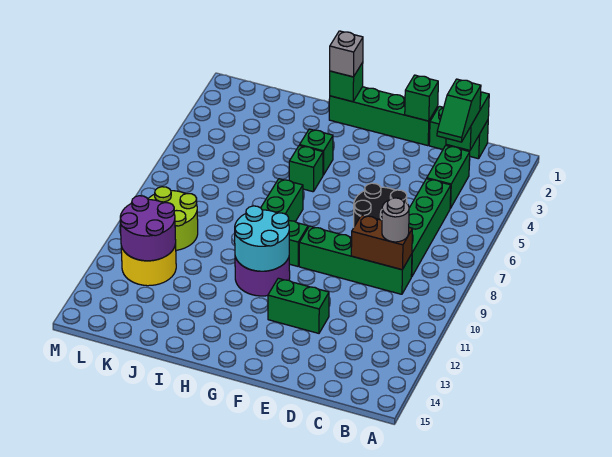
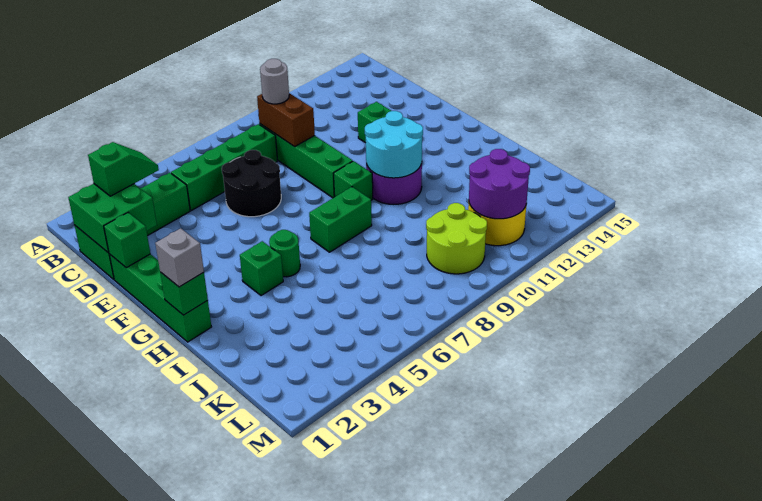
green 1x2 brick [446,92,489,150] -> green 2x2 brick [68,184,157,253]
green 1x1 brick [289,145,323,192] -> green 1x1 round brick [269,230,300,277]

